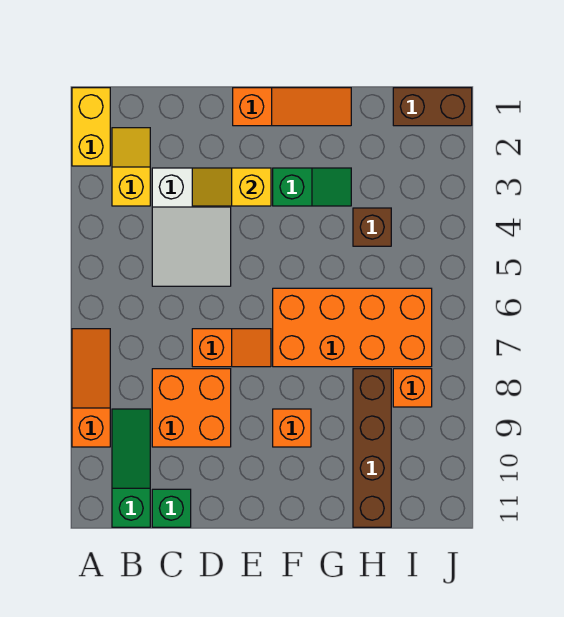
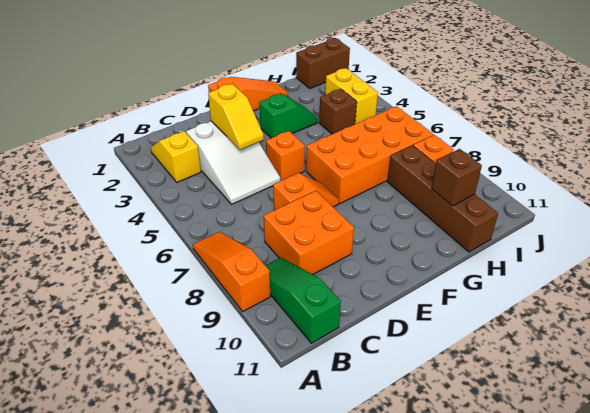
yellow 1x2 brick [72,88,110,166] -> yellow 1x2 brick moved to [325,68,378,124]
green 1x1 brick [152,489,191,527] -> none
yellow 1x2 slope [192,168,271,206] -> yellow 1x2 slope turned to [208,84,264,150]
orange 1x1 brick [273,409,311,447] -> orange 1x1 brick moved to [266,131,305,181]
none -> brown 1x1 brick [432,149,482,206]

